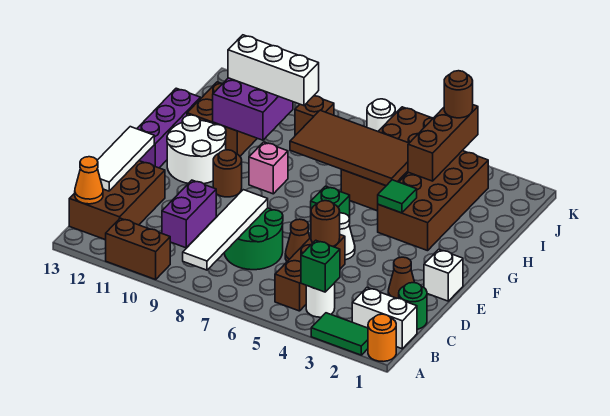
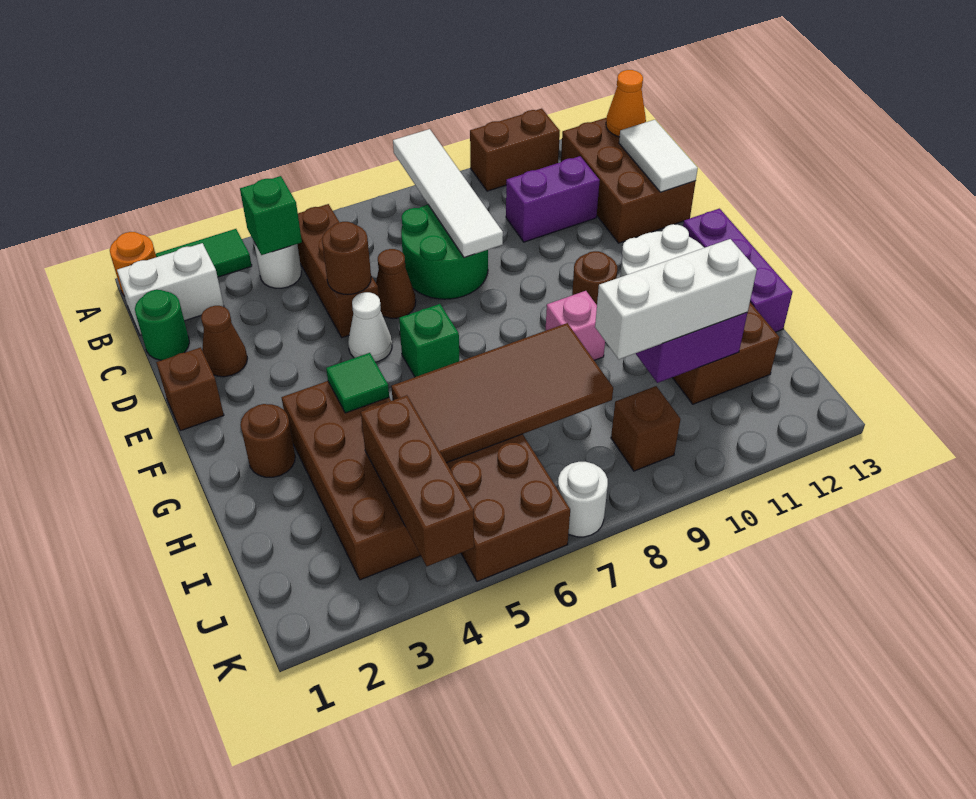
purple 1x2 brick [162,180,216,248] -> purple 1x2 brick turned to [506,156,600,242]
white 1x3 tile [97,127,154,191] -> white 1x2 tile [619,120,698,192]
white 1x1 brick [424,249,463,301] -> brown 1x1 brick [156,347,224,431]
brown 1x1 round brick [444,71,473,118] -> brown 1x1 round brick moved to [241,404,295,477]

